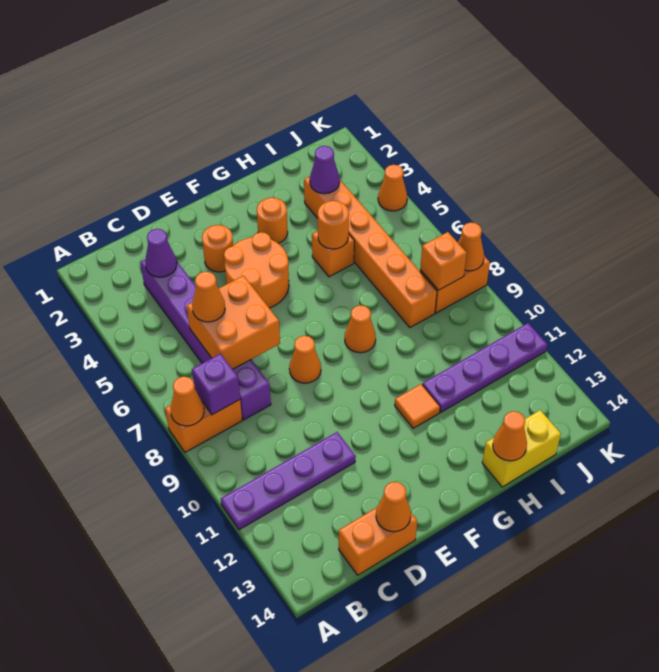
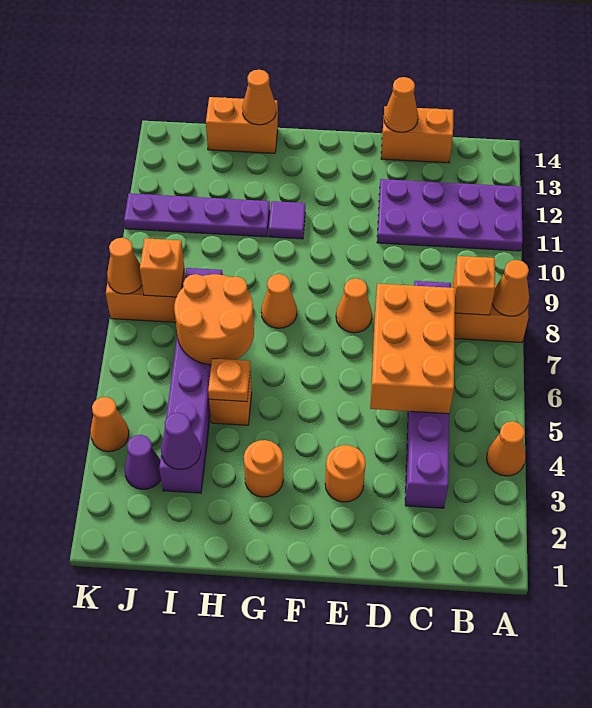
purple 1x4 plate [221,432,356,530] -> purple 2x4 plate [377,179,523,251]
purple 1x1 brick [192,354,240,415] -> orange 1x1 brick [453,256,495,315]
purple 1x1 cone [145,229,177,277] -> purple 1x1 cone moved to [125,435,161,489]
orange 2x2 brick [187,276,280,369] -> orange 2x3 brick [370,284,455,414]
orange 1x1 cone [192,271,225,322] -> orange 1x1 cone moved to [487,421,526,476]
orange 2x2 round brick [224,232,289,308] -> orange 2x2 round brick moved to [174,274,254,365]
orange 1x1 tile [395,384,440,428] -> purple 1x1 tile [269,201,305,239]
orange 1x1 round brick [318,201,349,249] -> orange 1x1 plate [208,359,250,402]
yellow 1x2 brick [482,410,561,487] -> orange 1x2 brick [206,97,278,153]
orange 1x6 brick [304,177,437,327] -> purple 1x6 brick [159,268,223,493]

